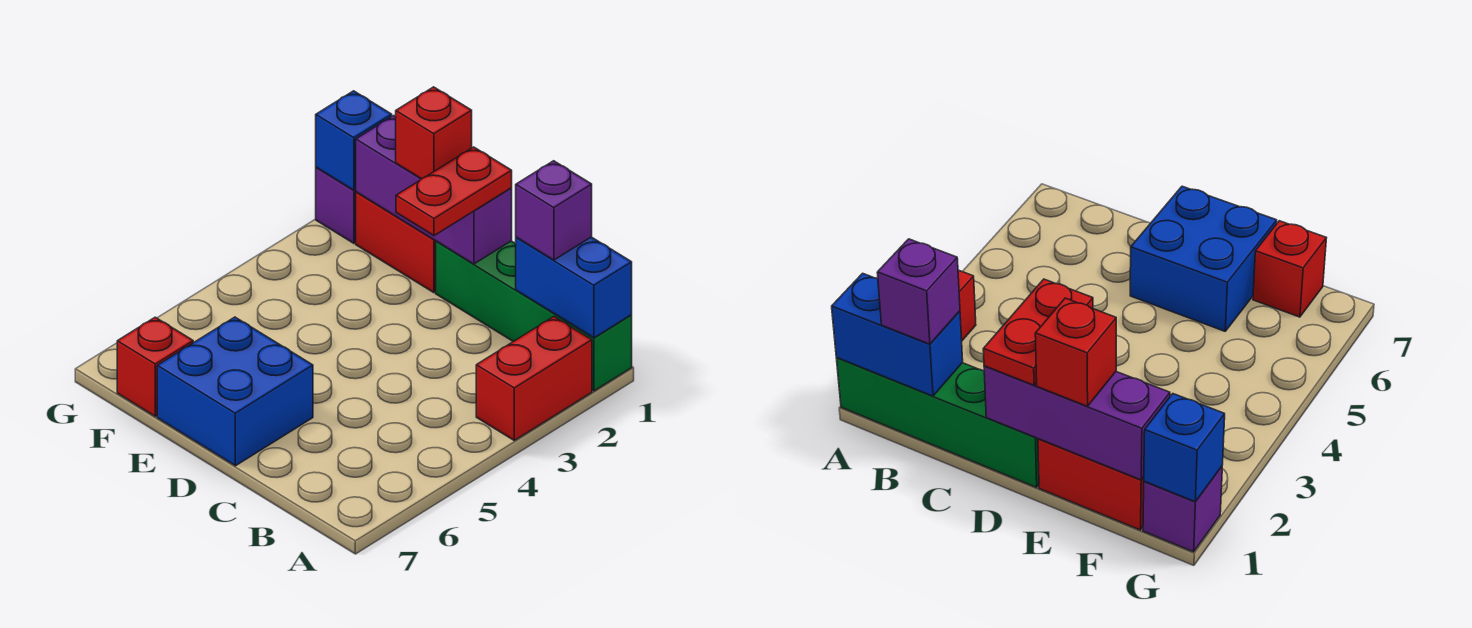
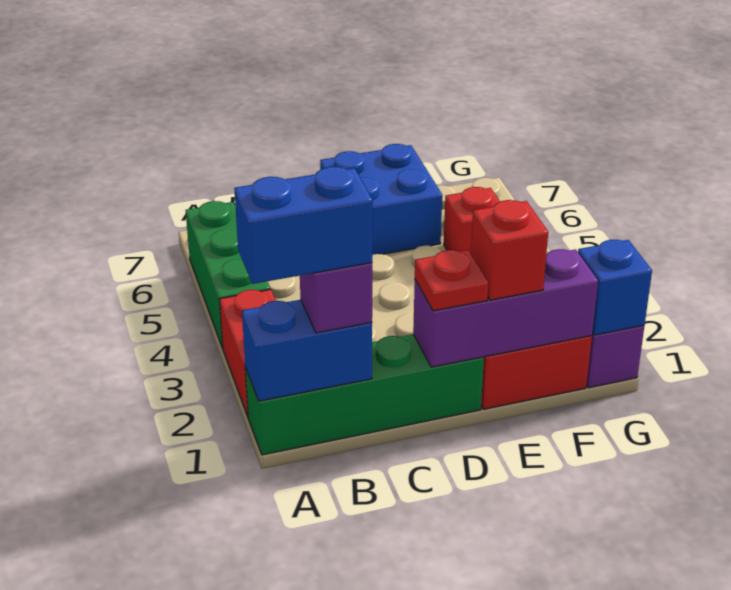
none -> blue 1x2 brick [234,167,373,284]
none -> green 1x3 brick [186,201,270,348]
red 1x2 plate [396,147,512,236] -> red 1x1 plate [415,250,488,311]
red 1x1 brick [117,317,193,417] -> red 1x1 brick moved to [444,187,500,253]

